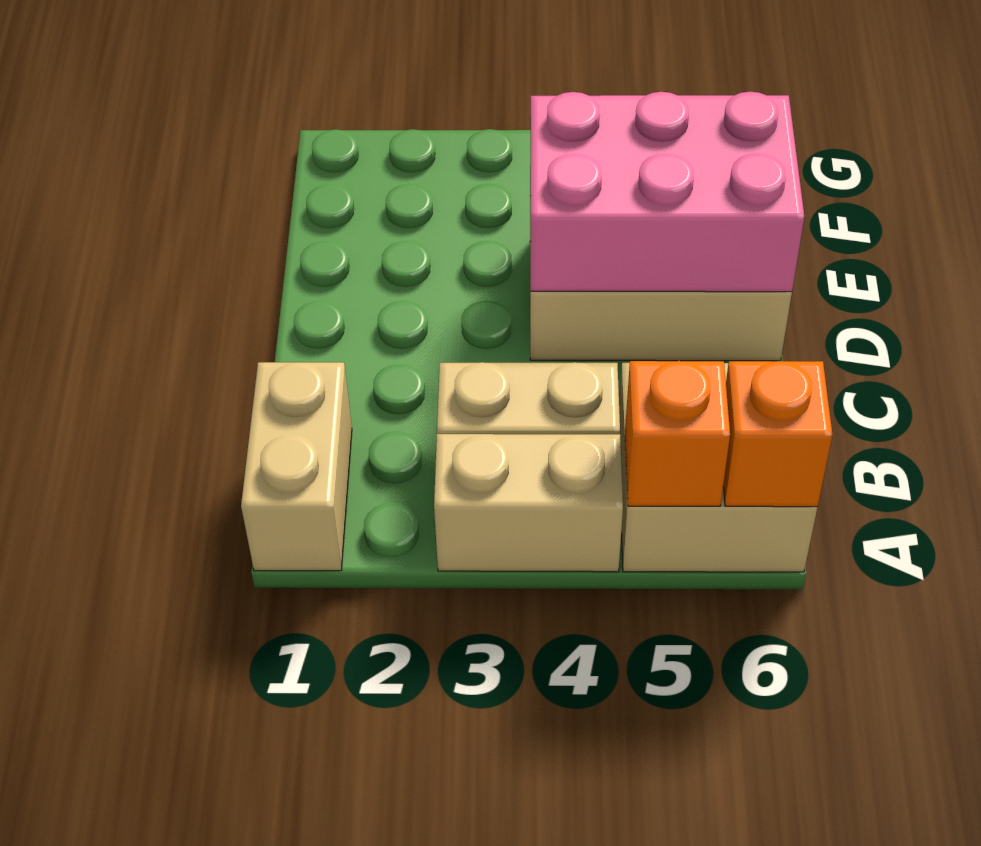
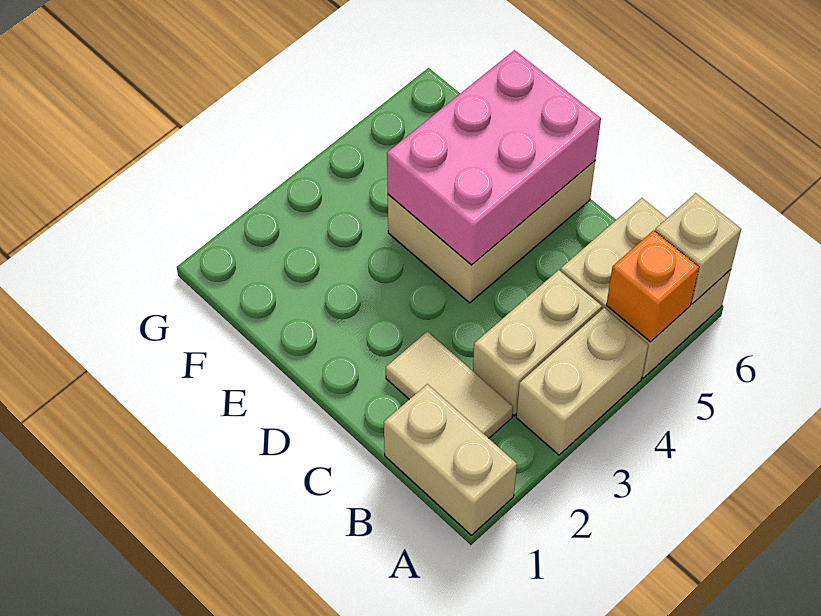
orange 1x1 brick [723,361,833,507] -> tan 1x1 brick [655,193,741,304]
none -> tan 1x2 tile [386,331,513,438]

